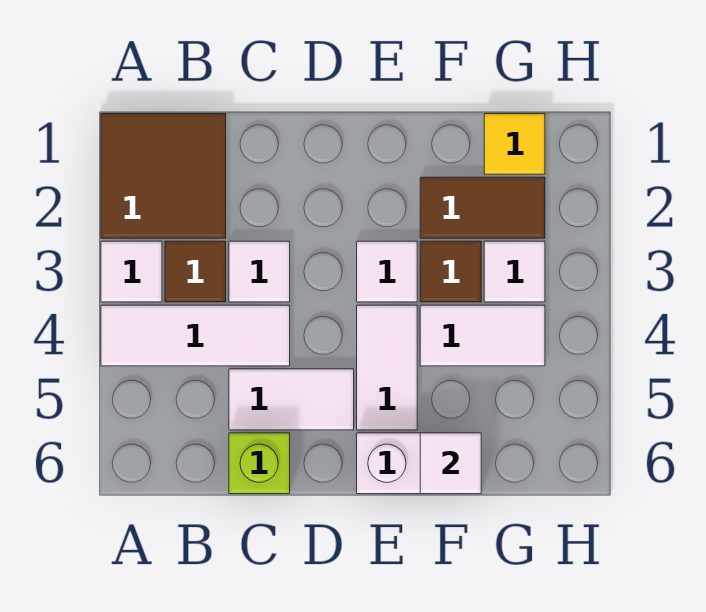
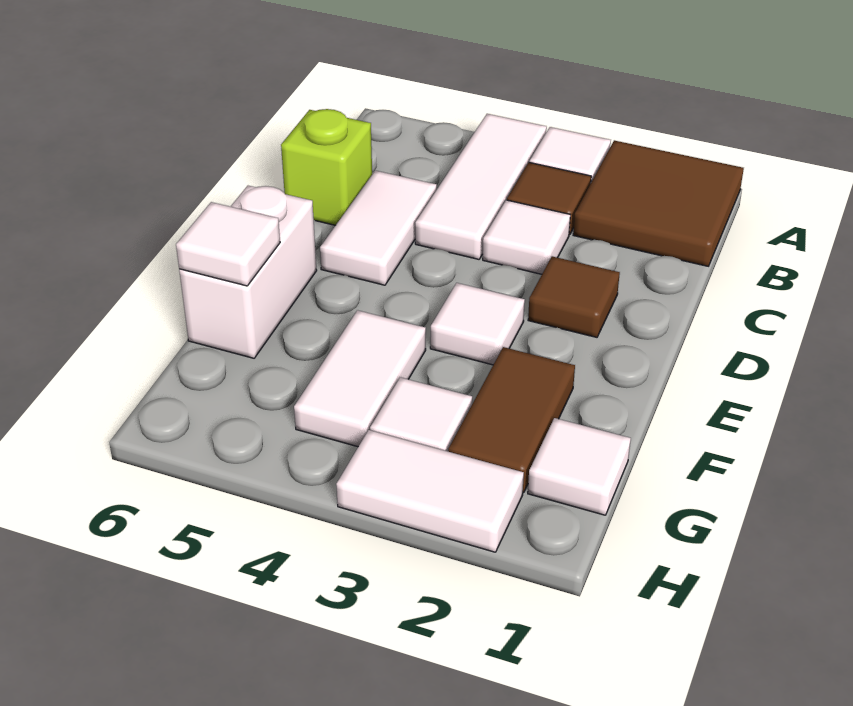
white 1x2 tile [357,305,417,430] -> white 1x2 tile moved to [336,430,524,552]
brown 1x1 tile [420,241,481,302] -> brown 1x1 tile moved to [528,256,620,337]
yellow 1x1 tile [484,114,545,174] -> white 1x1 tile [528,418,631,515]

